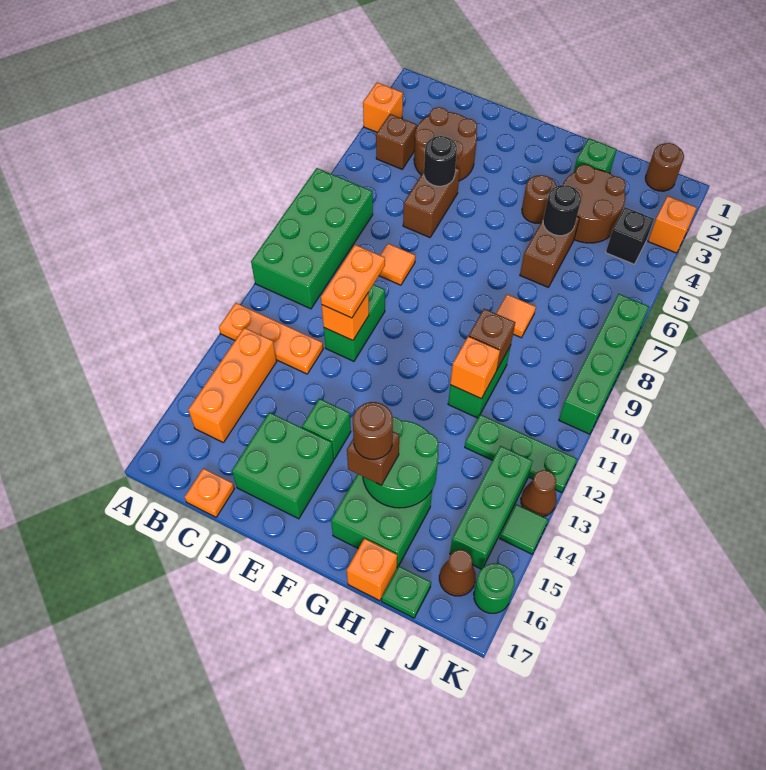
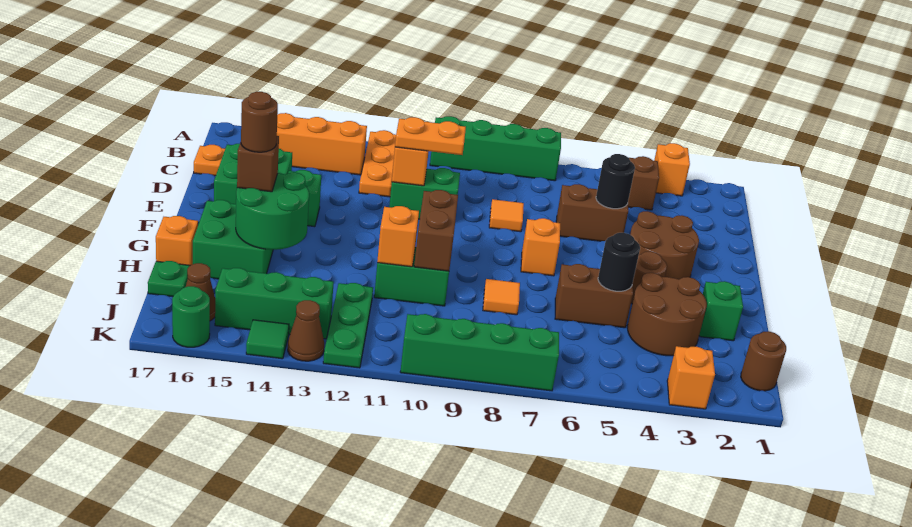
green 2x4 brick [251,168,373,309] -> green 1x4 brick [430,116,561,181]
brown 2x2 round brick [414,107,477,181] -> brown 2x2 round brick moved to [630,211,699,279]
none -> orange 1x1 brick [521,218,560,276]
brown 1x1 brick [469,309,515,371] -> brown 1x2 brick [414,190,458,271]
black 1x1 brick [606,207,654,264] -> none

